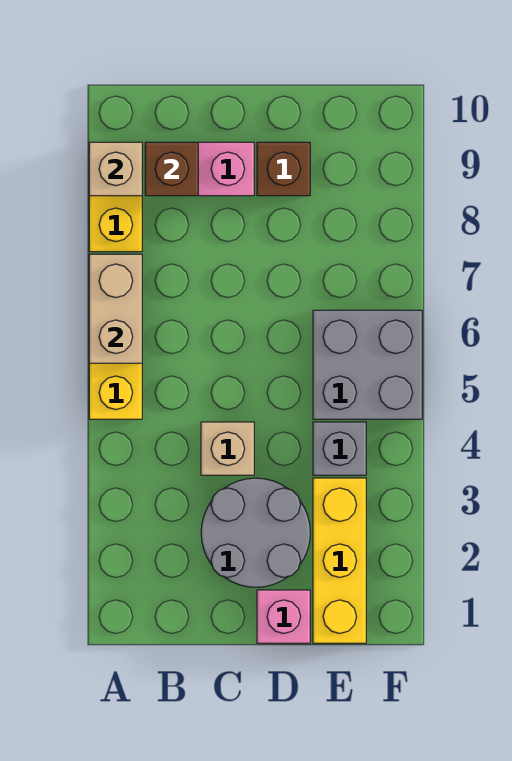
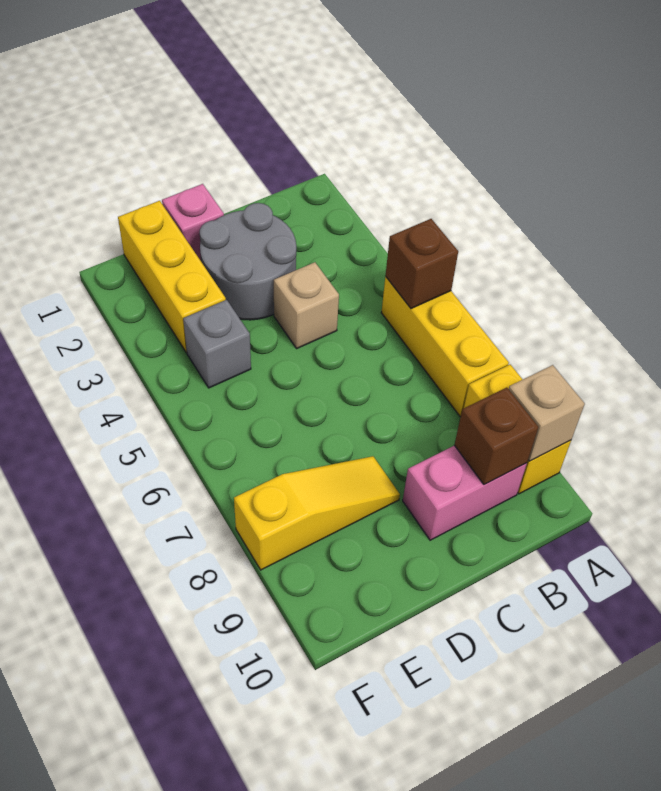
tan 1x2 brick [89,254,142,363] -> none
none -> yellow 1x3 slope [234,456,400,570]
brown 1x1 brick [257,142,310,196] -> brown 1x1 brick moved to [385,219,458,309]
grey 2x2 brick [313,310,422,419] -> none

